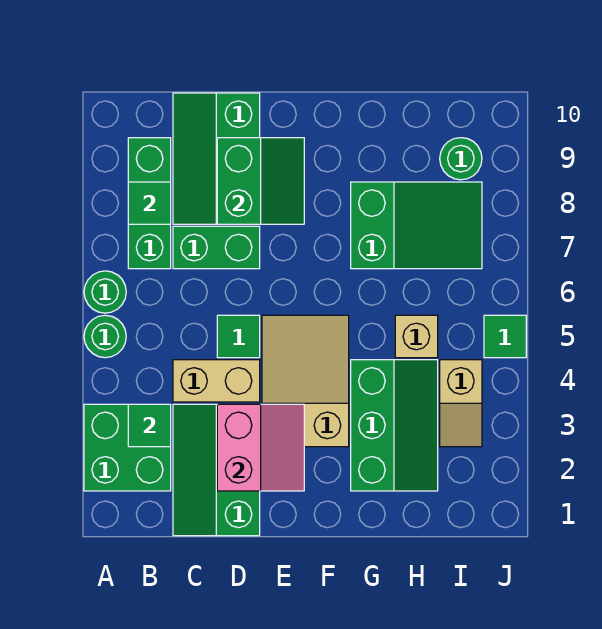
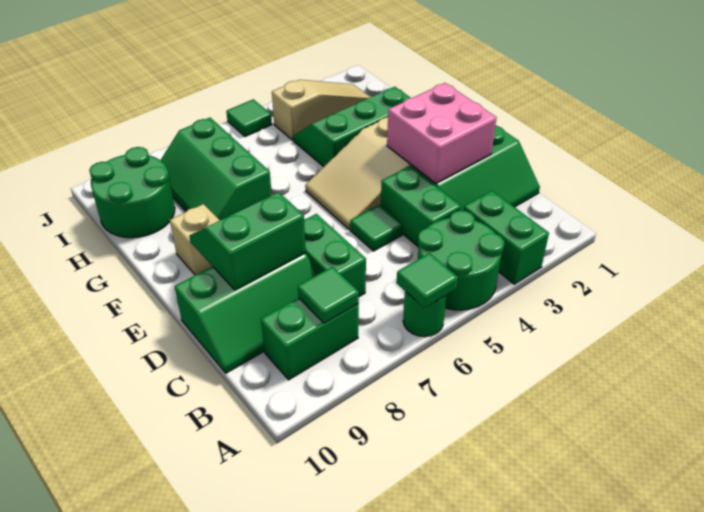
green 2x2 brick [84,404,171,491] -> green 1x2 brick [463,191,549,284]
green 1x1 round brick [84,315,126,358] -> green 2x2 round brick [418,210,504,310]
green 1x1 tile [128,404,171,447] -> green 1x1 tile moved to [397,253,458,308]
green 1x3 brick [128,138,171,269] -> green 1x2 brick [261,298,359,380]
tan 1x2 brick [173,360,260,402] -> green 1x2 brick [381,166,461,247]
pink 2x2 slope [217,404,304,491] -> pink 2x2 brick [387,83,497,183]
green 2x3 slope [351,182,482,269] -> green 2x3 slope turned to [161,118,272,220]
tan 1x1 brick [395,315,438,358] -> tan 1x1 brick moved to [170,204,220,275]
tan 1x2 slope [440,360,482,447] -> tan 1x3 slope [272,80,371,140]
green 1x1 round brick [440,138,482,180] -> green 2x2 round brick [89,147,175,238]

